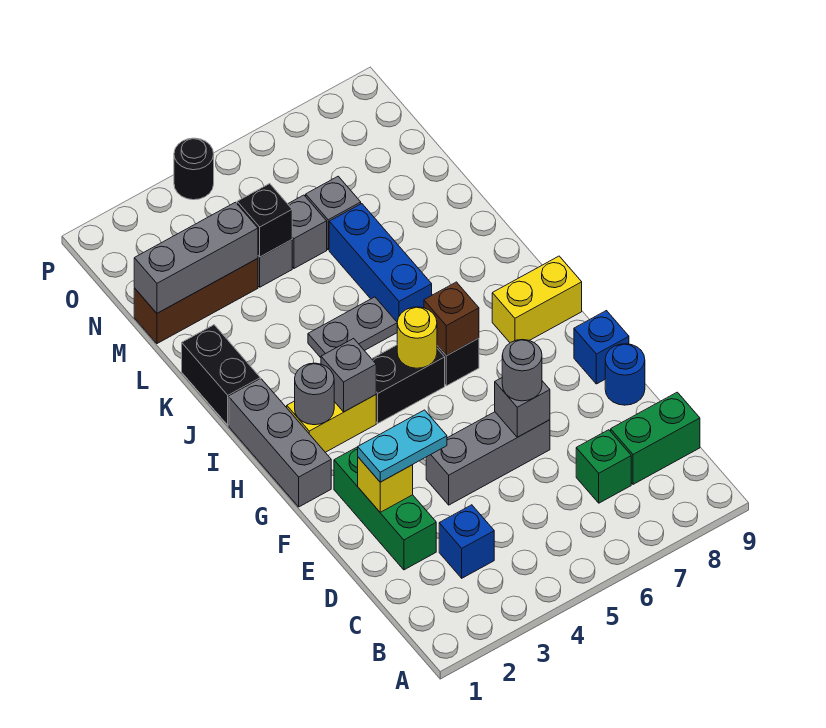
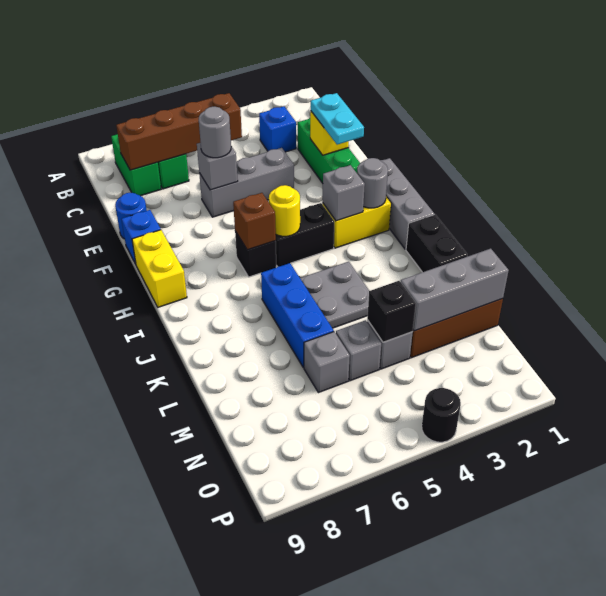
none -> brown 1x4 brick [116,93,242,170]
green 1x2 brick [611,392,700,484] -> green 1x2 brick turned to [111,134,161,196]
cyan 1x2 plate [358,410,447,482] -> cyan 1x2 plate turned to [311,93,364,145]
yellow 1x2 brick [492,256,582,343] -> yellow 1x2 brick turned to [132,230,187,307]
grey 1x2 plate [308,297,397,358] -> grey 2x2 plate [300,262,369,328]

